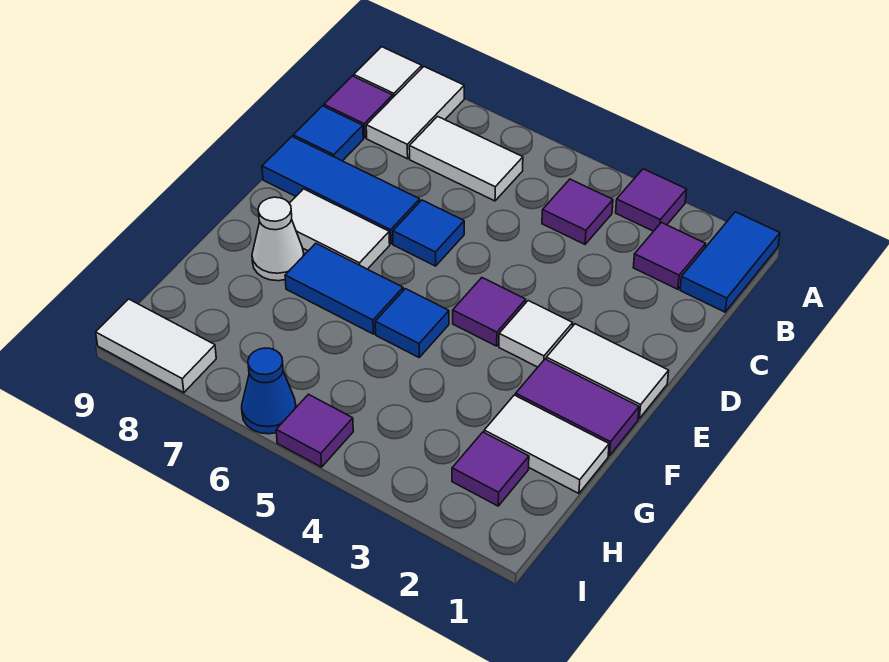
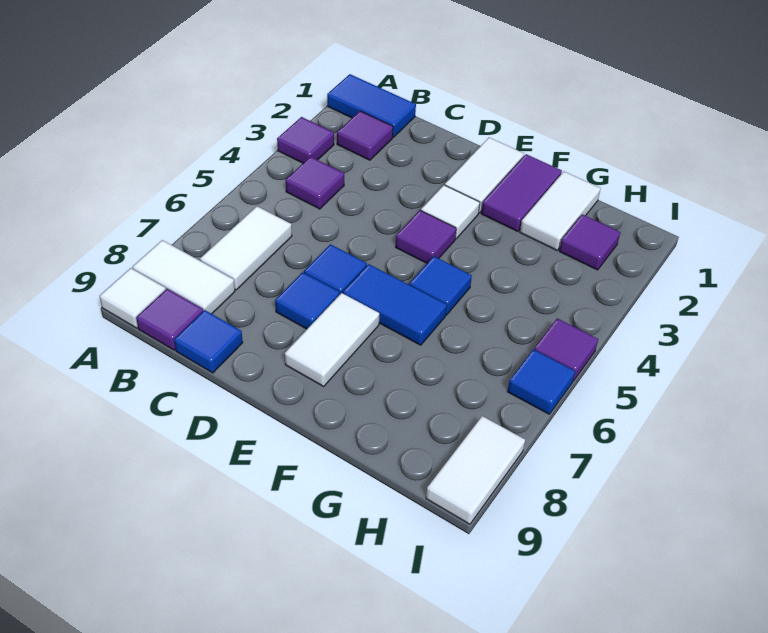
blue 1x3 tile [262,137,420,244] -> blue 1x1 tile [275,272,340,329]
blue 1x2 tile [285,243,403,334] -> blue 1x2 tile turned to [343,264,447,345]
white 1x1 cone [252,197,304,281] -> none
blue 1x1 cone [242,348,296,434] -> blue 1x1 tile [507,349,575,414]

